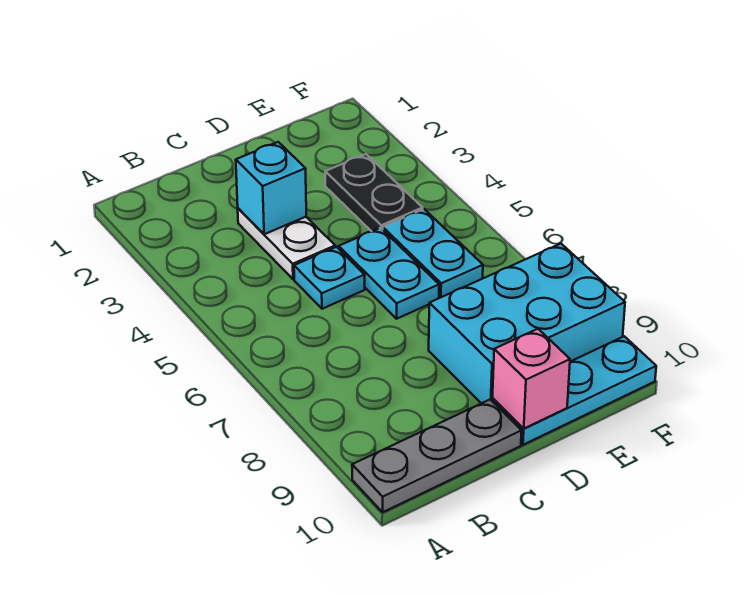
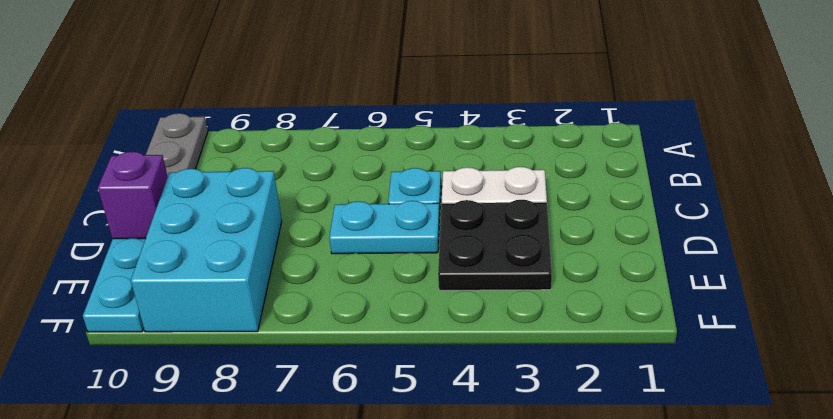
cyan 1x1 brick [236,142,306,234] -> none
pink 1x1 brick [492,329,570,429] -> purple 1x1 brick [98,152,168,239]
black 1x2 plate [325,154,423,231] -> black 2x2 plate [438,200,552,290]
cyan 1x2 plate [383,209,483,298] -> none

